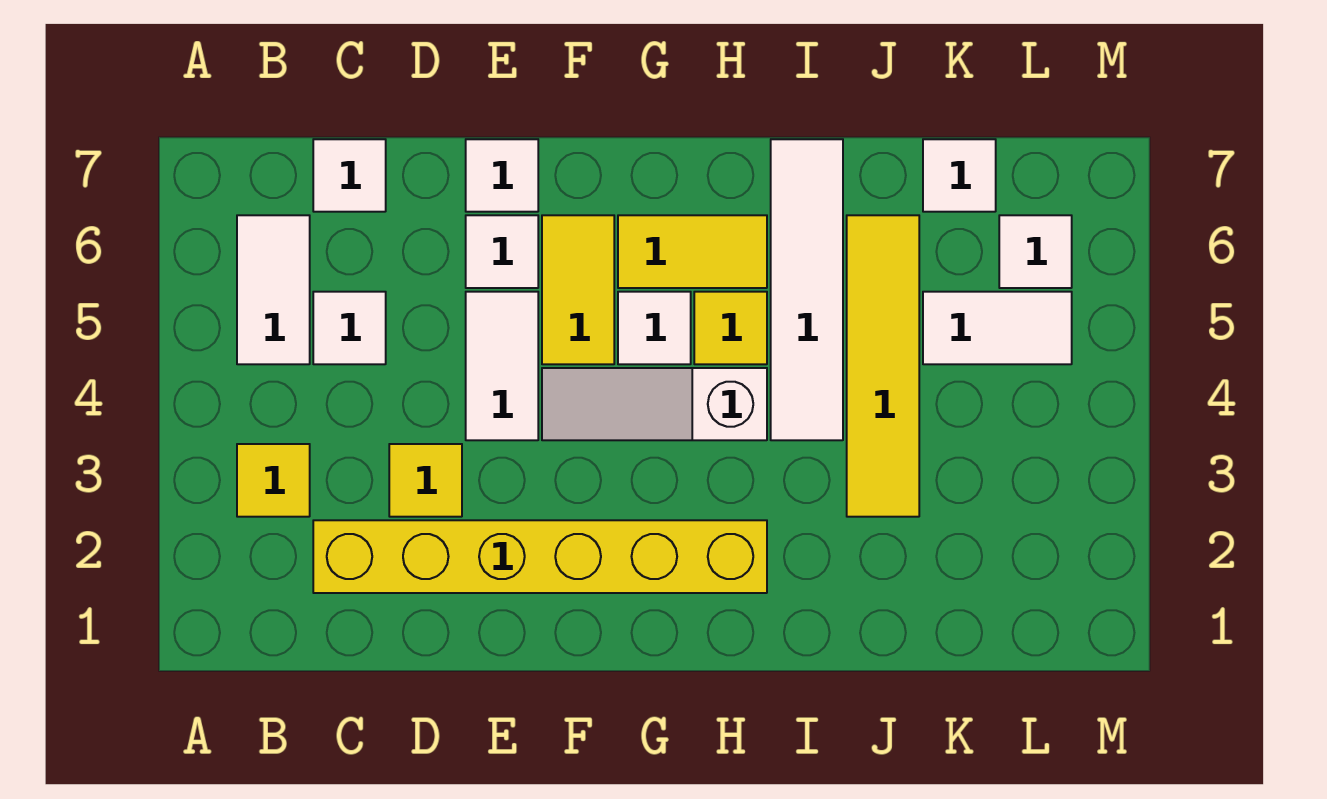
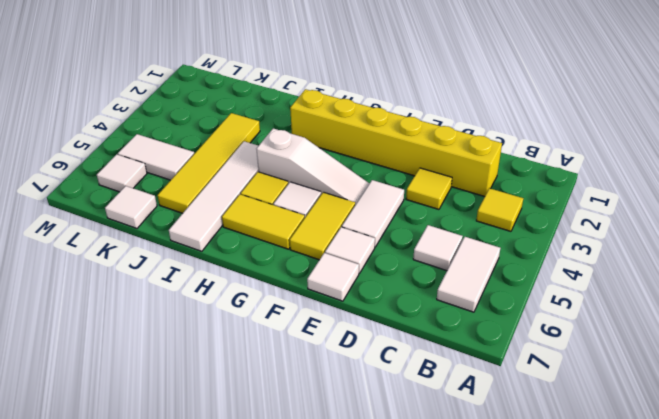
white 1x1 tile [313,139,386,212] -> none

